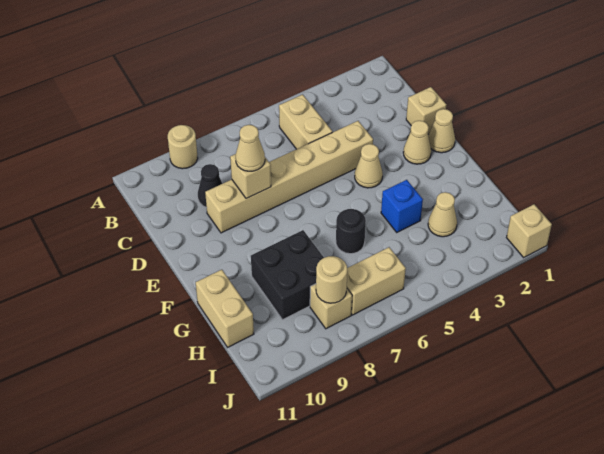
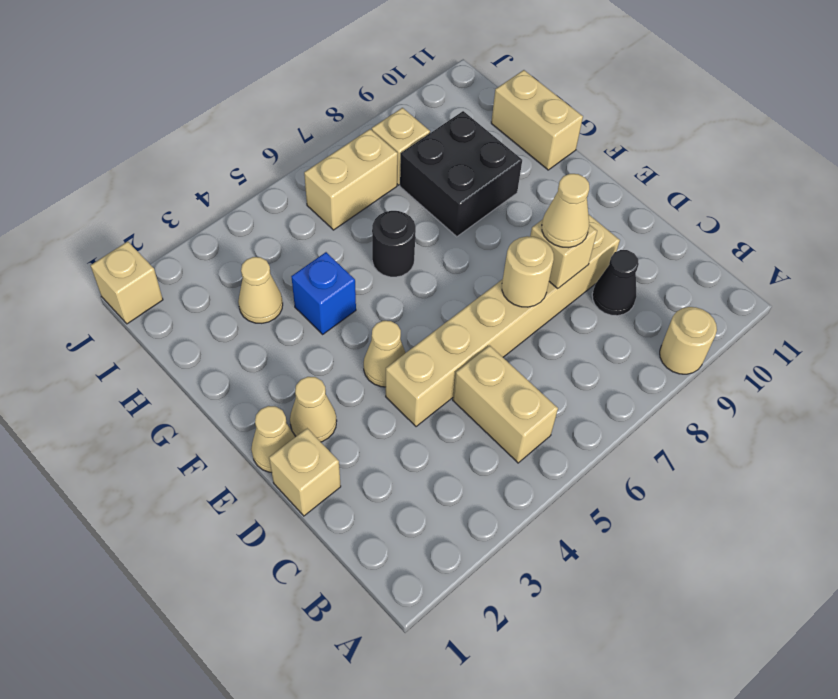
tan 1x1 round brick [316,256,347,303] -> tan 1x1 round brick moved to [502,236,554,307]

